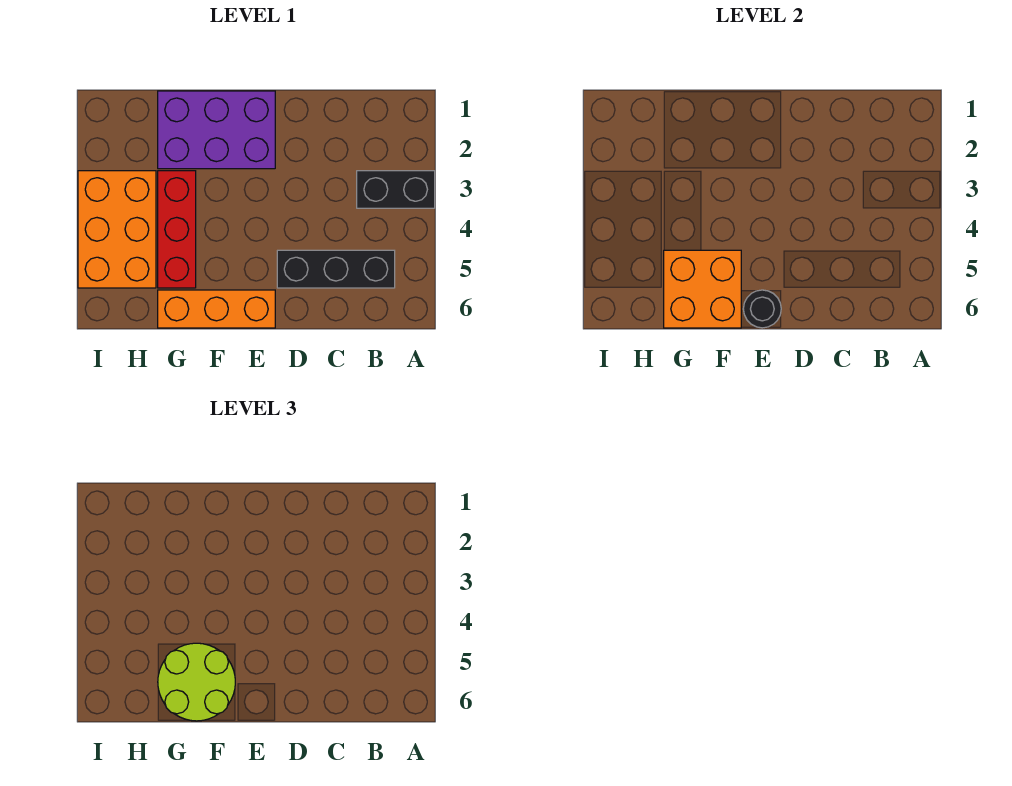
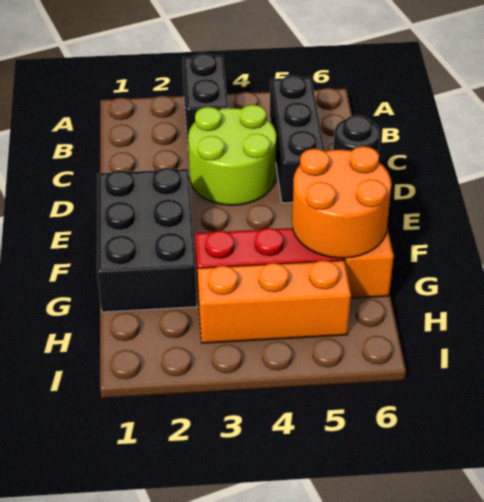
purple 2x3 brick [158,91,275,169] -> black 2x3 brick [97,168,197,312]
orange 2x2 brick [664,250,741,328] -> orange 2x2 round brick [292,146,392,258]
lime 2x2 round brick [158,643,235,721] -> lime 2x2 round brick moved to [188,105,276,205]
orange 2x3 brick [78,171,156,288] -> orange 1x3 brick [198,260,351,343]

